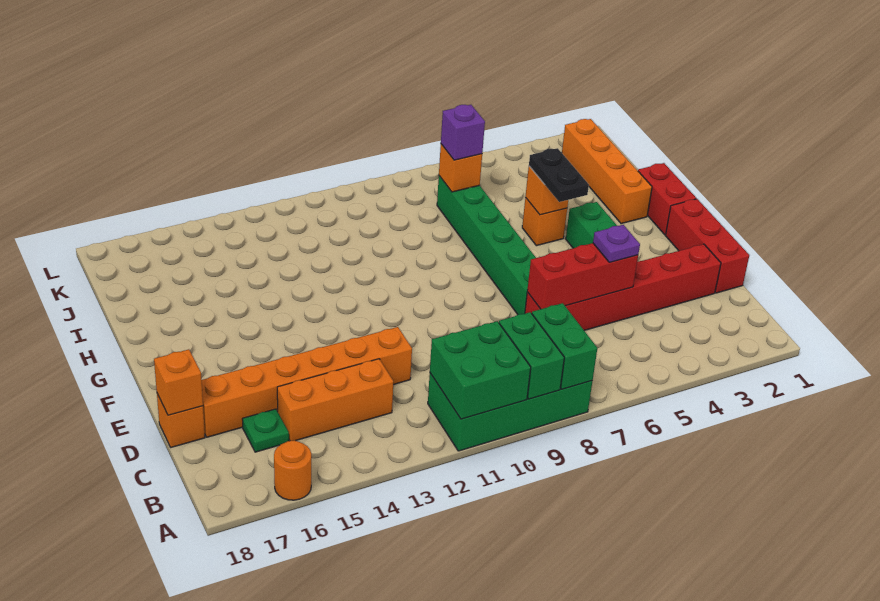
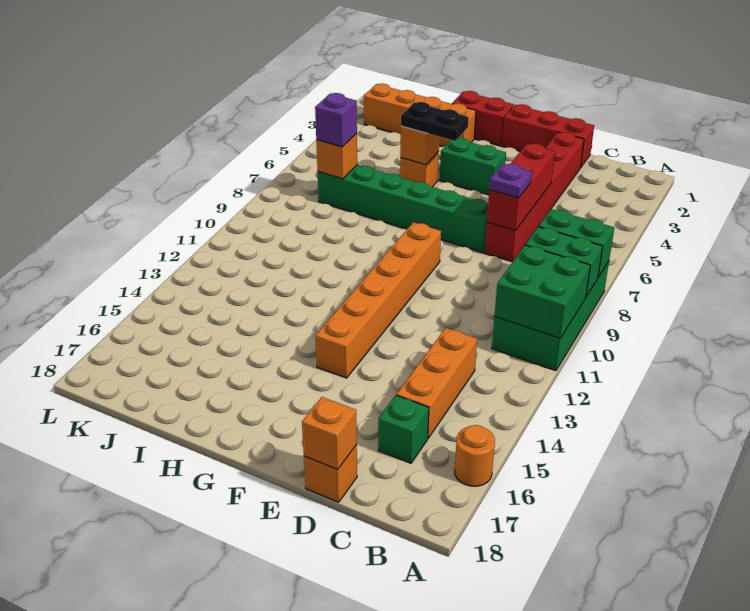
green 1x1 plate [242,409,289,452] -> green 1x1 brick [378,395,429,463]
purple 1x1 plate [593,225,640,262] -> purple 1x1 plate moved to [489,164,532,198]
orange 1x6 brick [202,327,412,437] -> orange 1x6 brick moved to [315,222,441,378]

